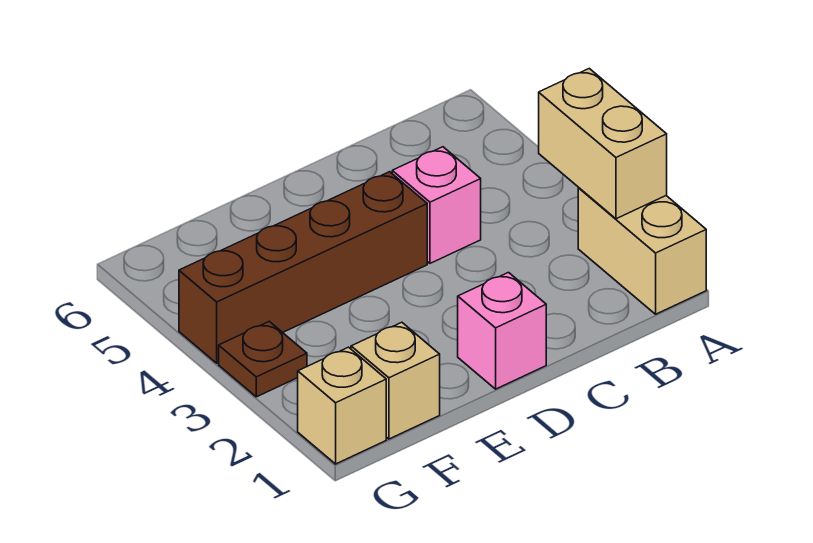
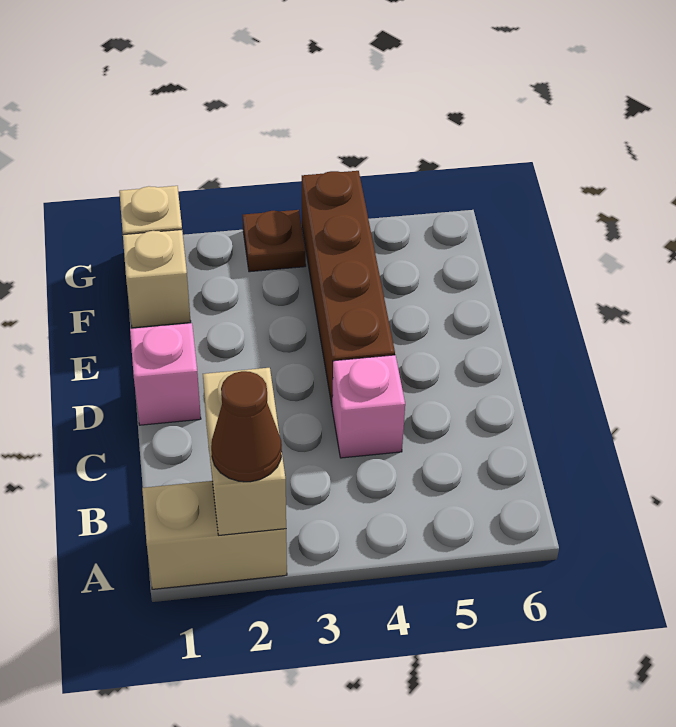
tan 1x2 brick [539,69,667,219] -> tan 1x2 brick turned to [203,368,286,535]
none -> brown 1x1 cone [211,371,282,482]

